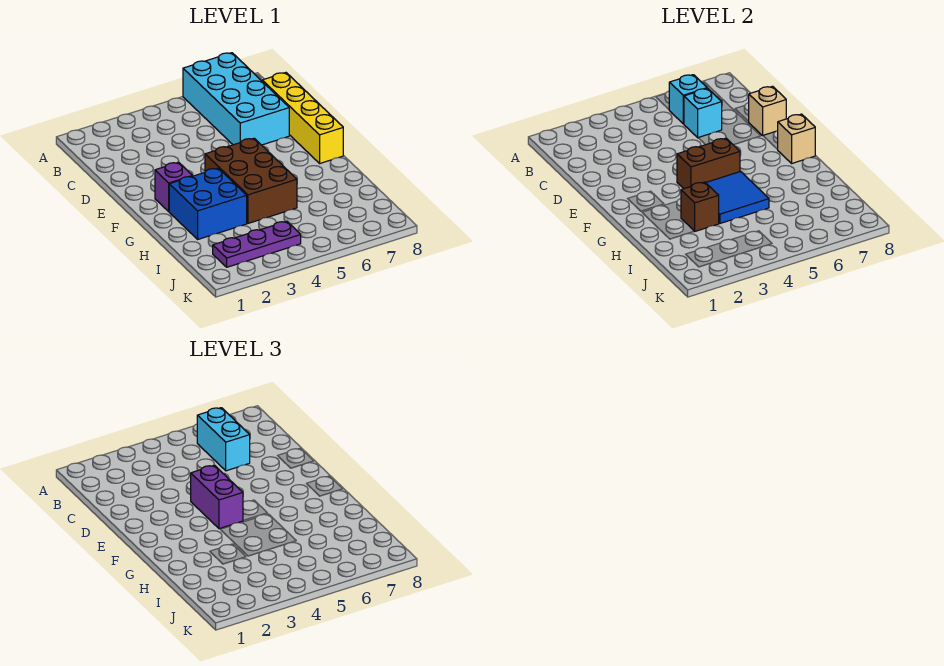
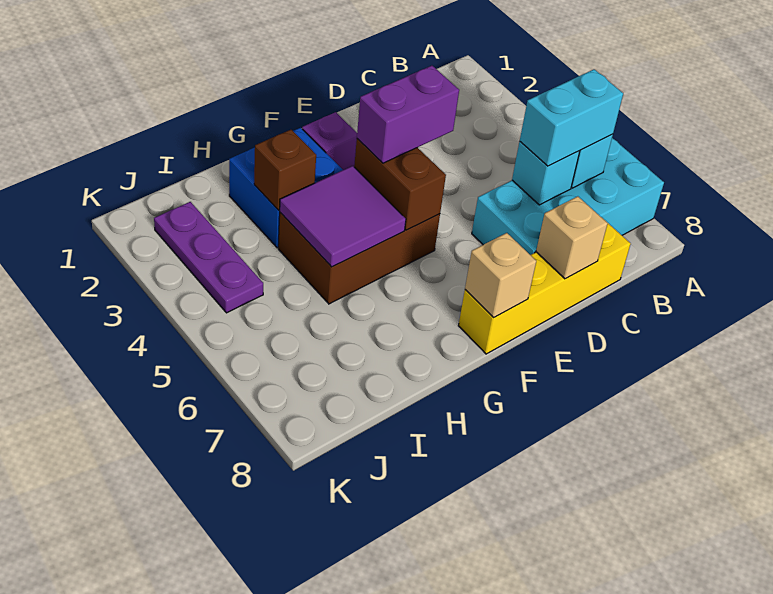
blue 2x2 tile [706,172,769,223] -> purple 2x2 tile [280,166,406,267]

